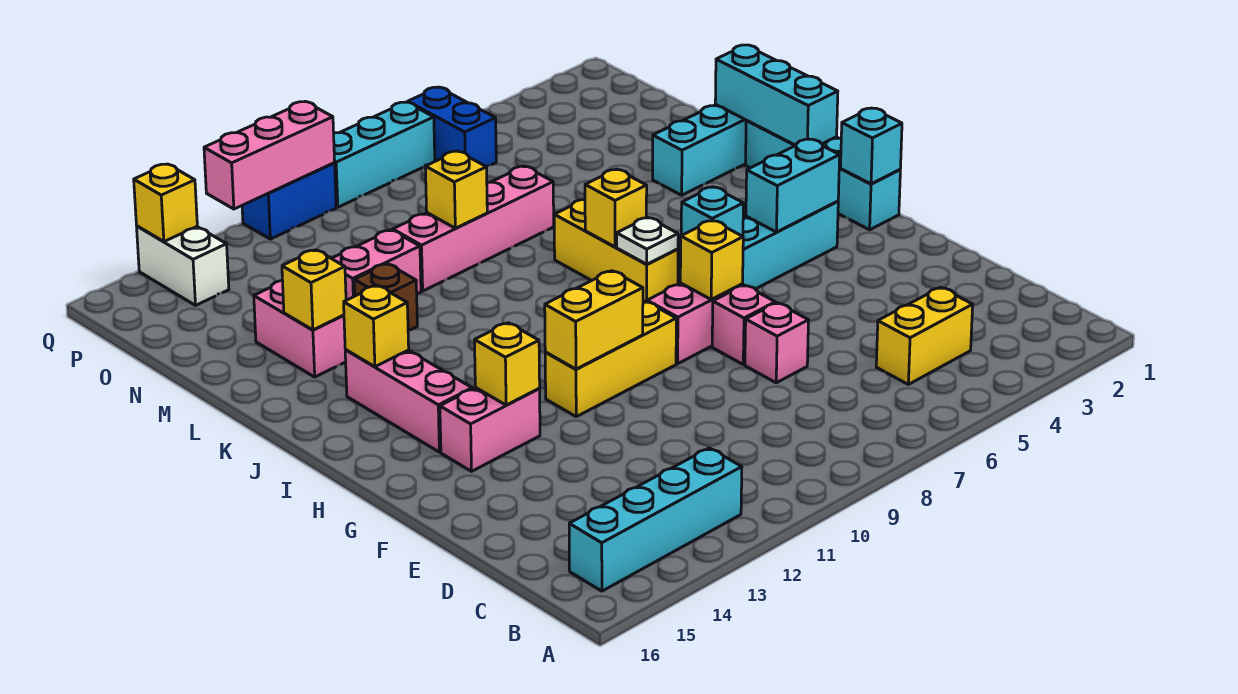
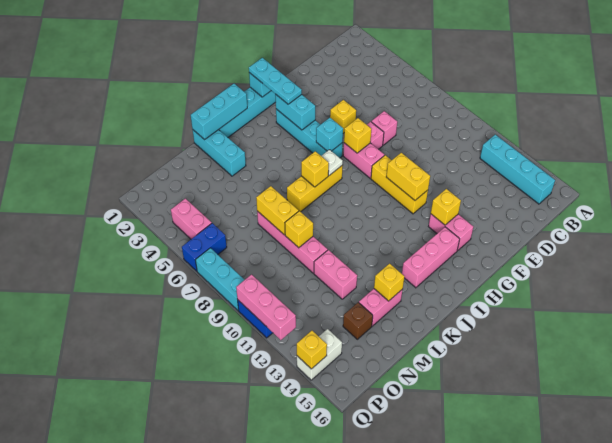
yellow 1x2 brick [876,287,973,384] -> yellow 1x2 brick moved to [256,186,299,235]
none -> cyan 1x3 plate [249,58,302,104]
yellow 1x1 brick [344,285,409,367] -> yellow 1x1 brick moved to [330,100,356,133]
brown 1x1 brick [354,264,417,331] -> brown 1x1 brick moved to [343,302,373,339]
none -> pink 1x2 brick [171,199,212,239]

